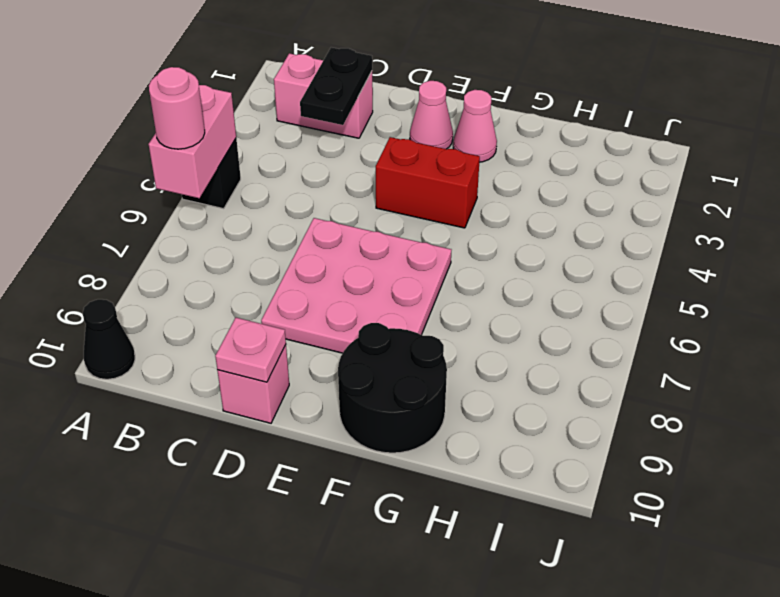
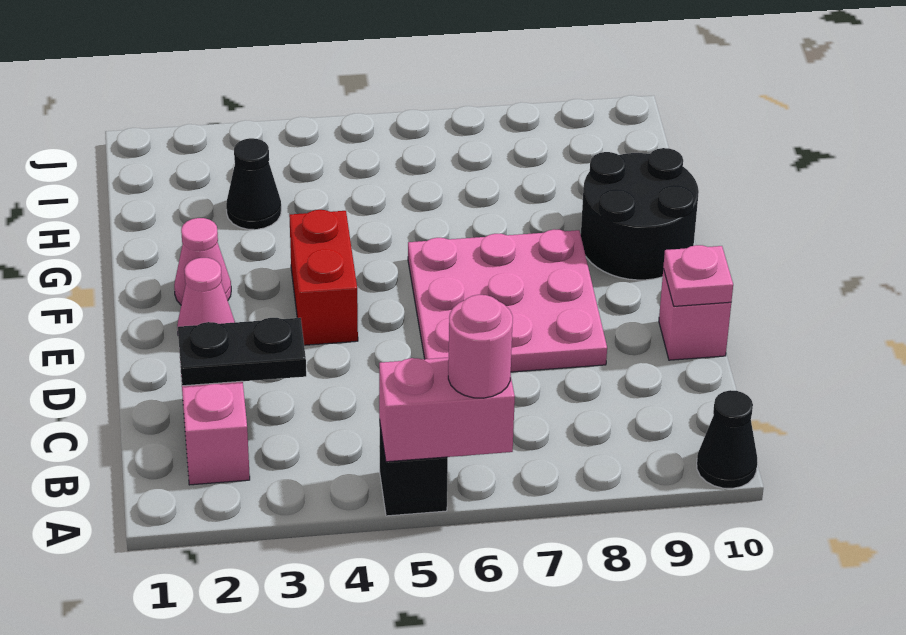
none -> black 1x1 cone [226,138,281,230]

